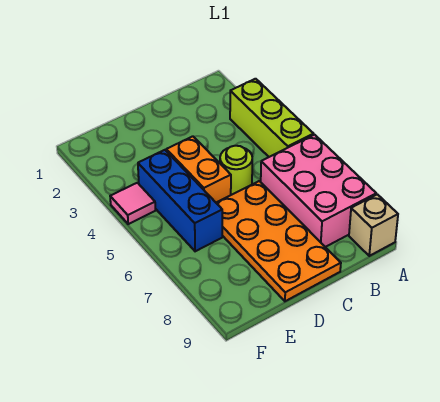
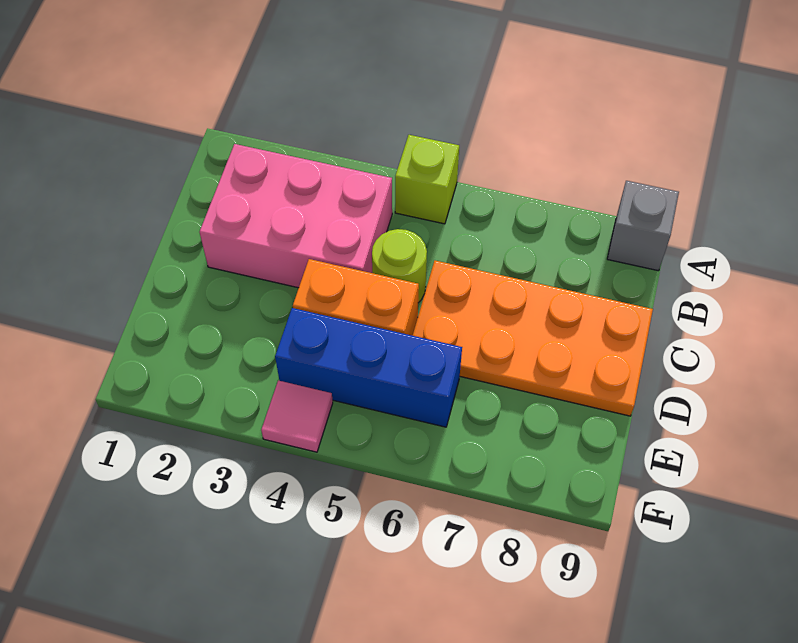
lime 1x3 brick [230,79,314,157] -> lime 1x1 brick [395,135,459,224]
pink 2x3 brick [261,135,376,247] -> pink 2x3 brick moved to [200,144,392,288]
tan 1x1 brick [349,194,398,256] -> grey 1x1 brick [607,181,679,271]

